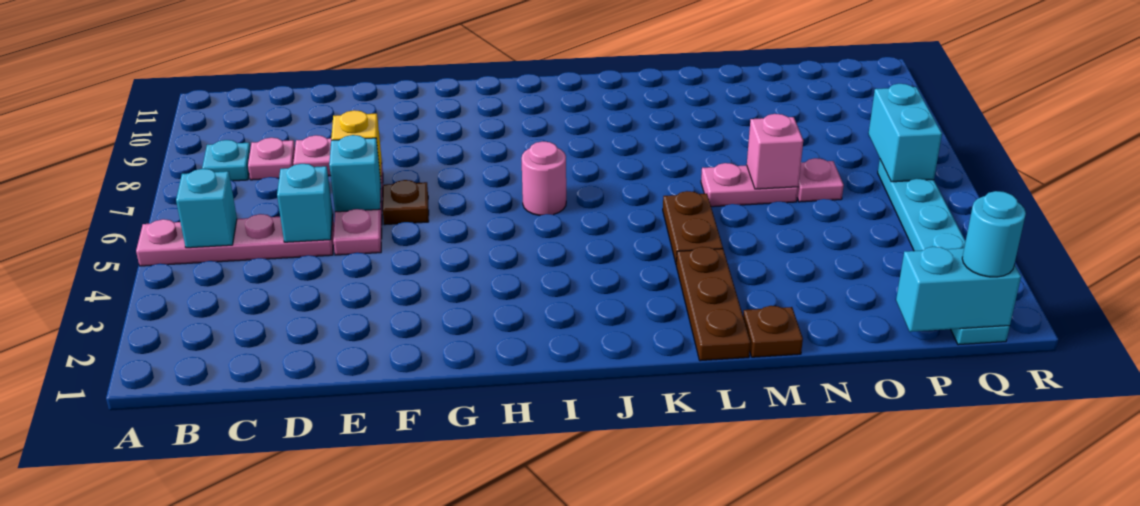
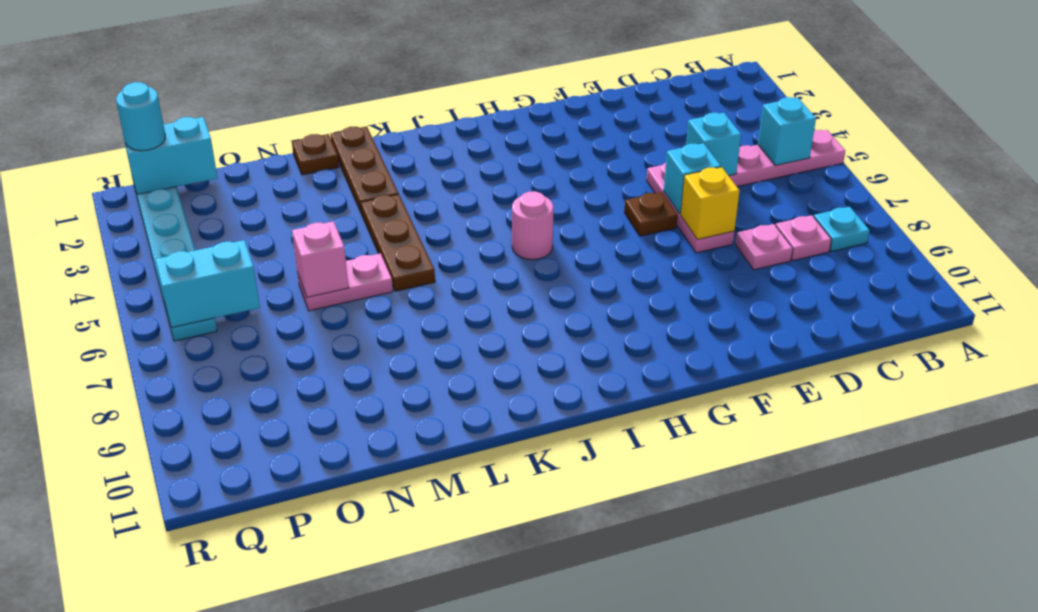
brown 1x2 plate [663,191,723,264] -> brown 1x3 plate [361,194,435,291]
pink 1x1 plate [797,158,844,202] -> none
cyan 1x2 brick [868,84,942,182] -> cyan 1x2 brick turned to [155,240,260,328]

